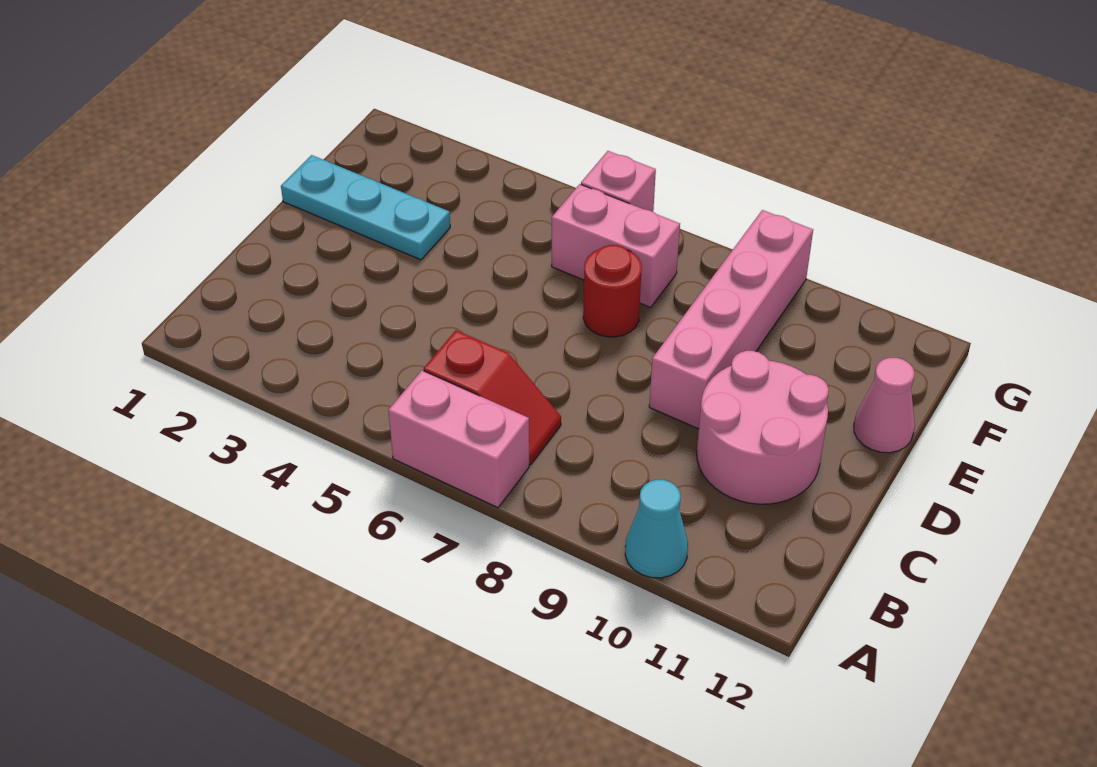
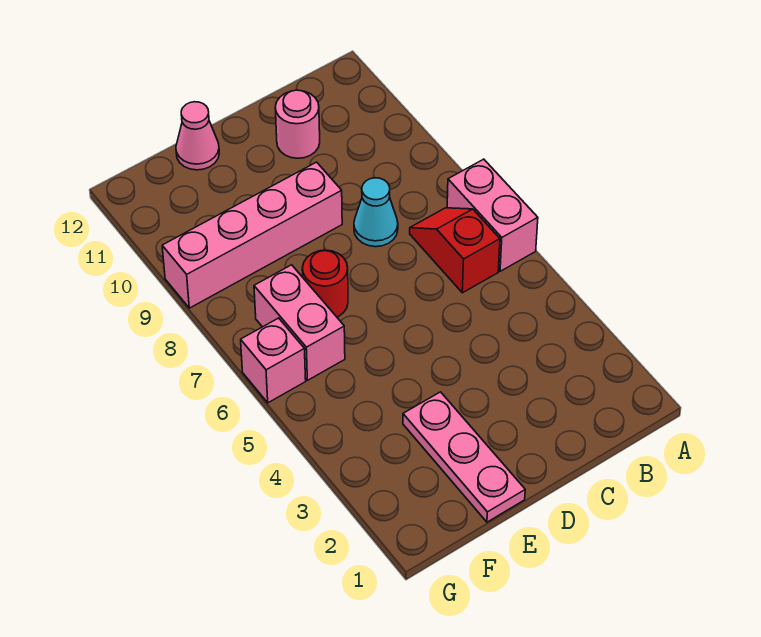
cyan 1x1 cone [625,480,688,578] -> cyan 1x1 cone moved to [354,178,398,247]
pink 2x2 round brick [697,351,829,504] -> pink 1x1 round brick [275,90,320,158]
cyan 1x3 plate [281,155,450,260] -> pink 1x3 plate [403,392,525,522]

